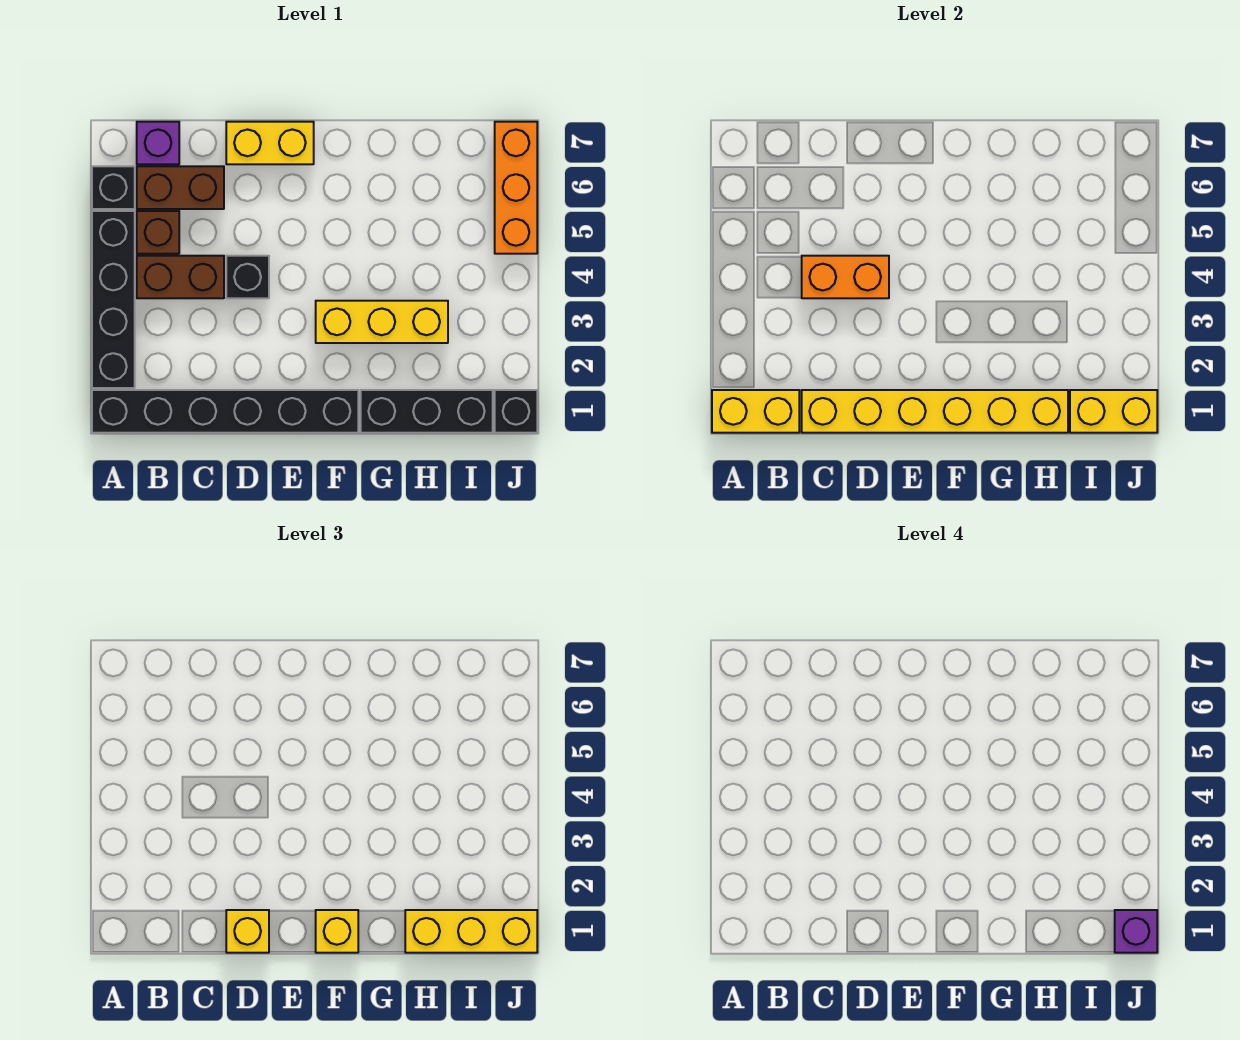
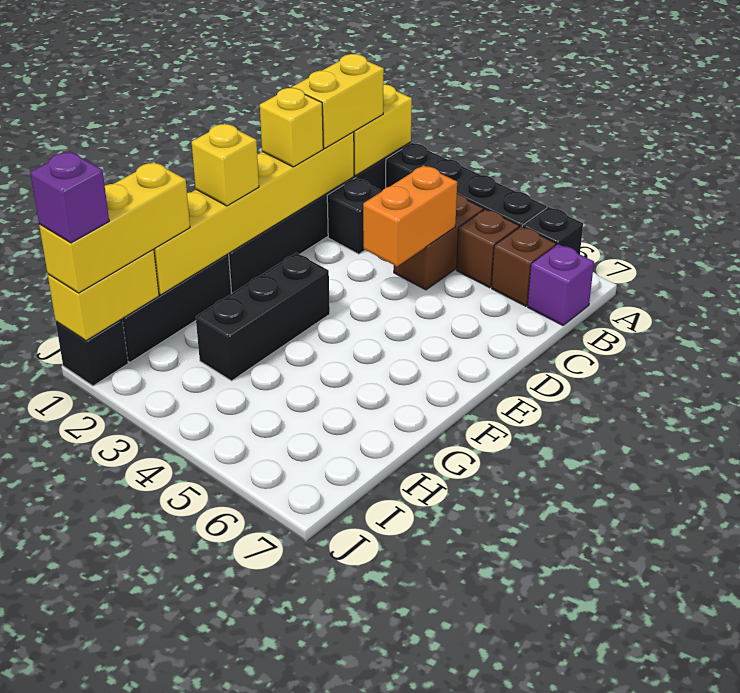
brown 1x2 brick [137,166,224,209] -> brown 1x1 brick [492,226,556,306]
black 1x1 brick [226,256,269,298] -> black 1x1 brick moved to [327,178,382,254]
yellow 1x2 brick [226,122,314,164] -> yellow 1x2 brick moved to [292,54,384,148]
yellow 1x3 brick [316,301,448,343] -> black 1x3 brick [196,253,330,381]
orange 1x3 brick [495,122,537,254] -> none

